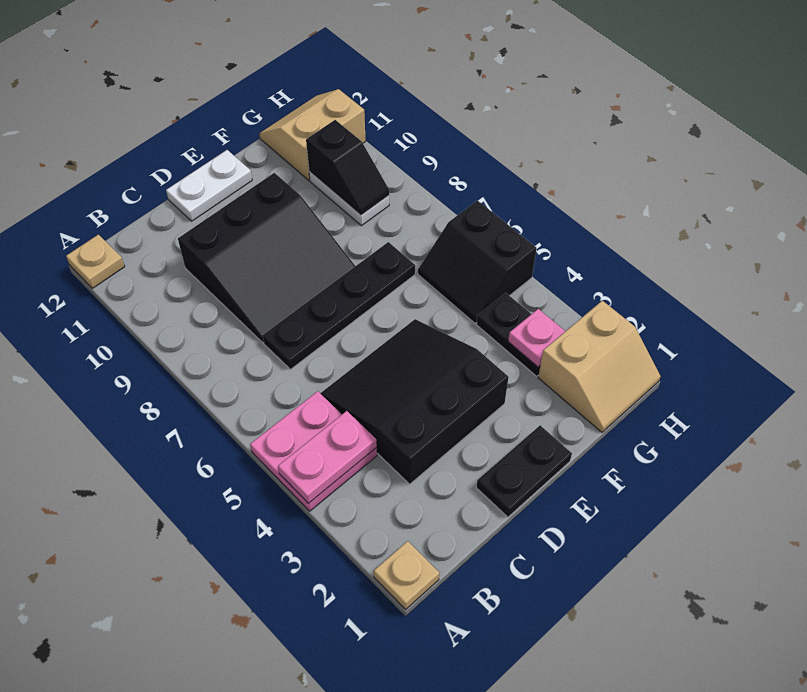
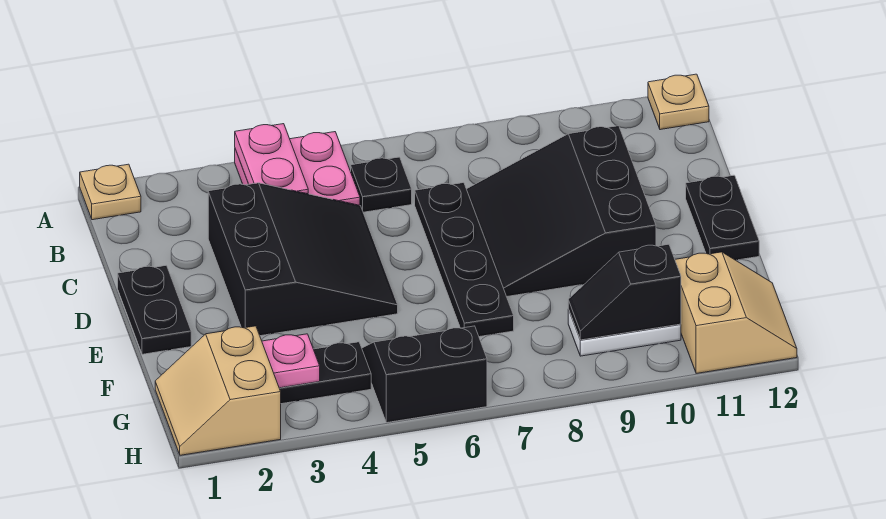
none -> black 1x1 plate [351,157,412,212]
white 1x2 plate [166,150,252,221] -> black 1x2 plate [686,175,759,260]

